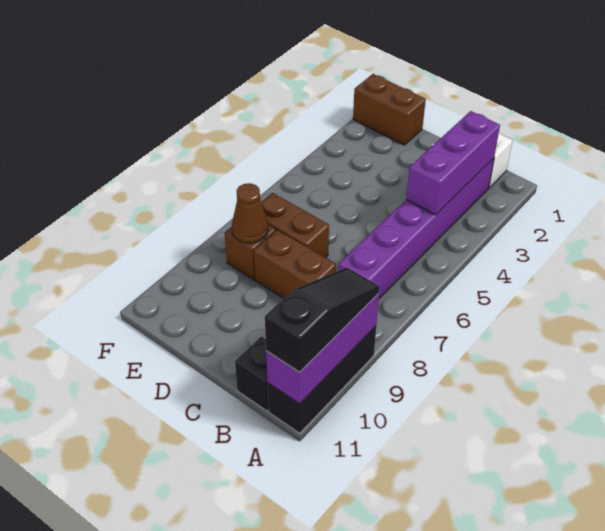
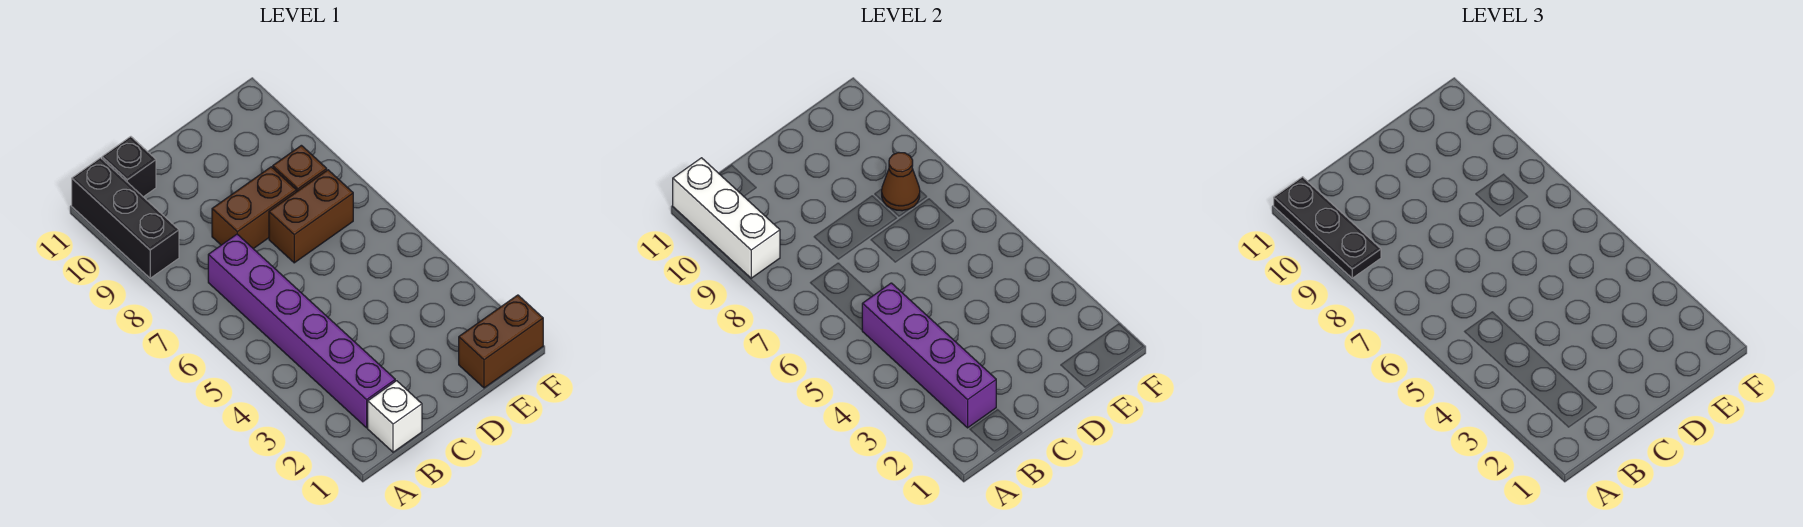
purple 1x3 brick [266,293,379,404] -> white 1x3 brick [673,158,780,278]
black 1x3 slope [265,267,380,372] -> black 1x3 plate [1274,177,1381,278]
purple 1x3 brick [406,111,500,215] -> purple 1x4 brick [862,283,996,428]

